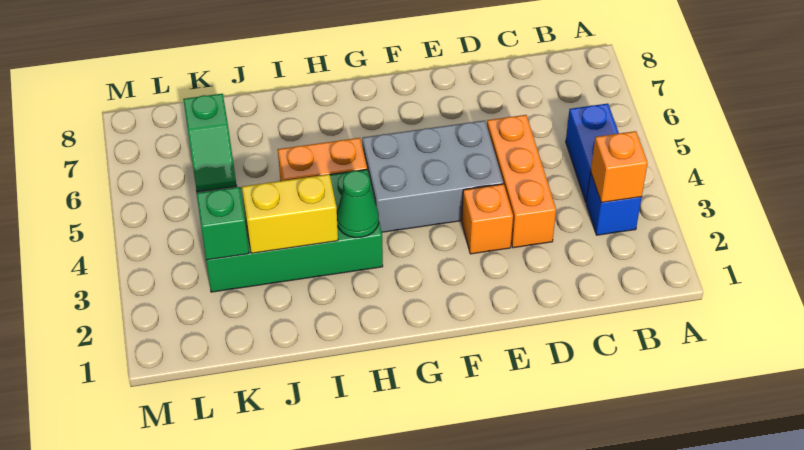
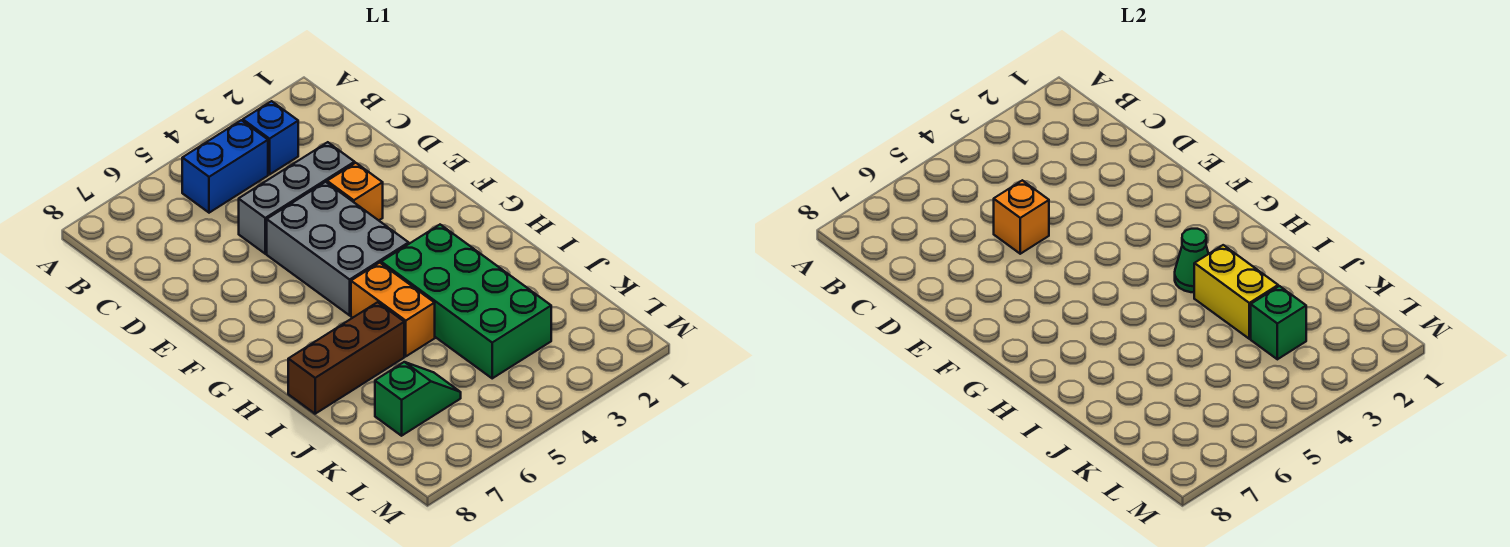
orange 1x1 brick [591,131,648,202] -> orange 1x1 brick moved to [994,180,1049,254]
orange 1x3 brick [487,115,556,248] -> grey 1x3 brick [239,142,355,254]
none -> brown 1x3 brick [288,302,404,414]

